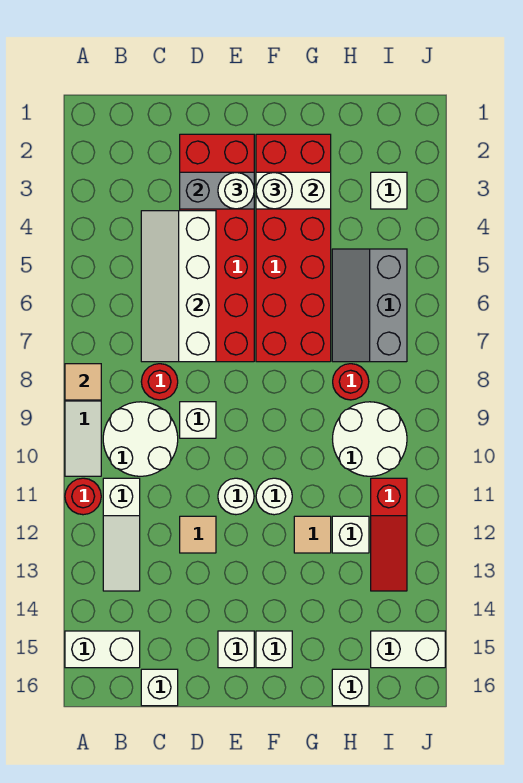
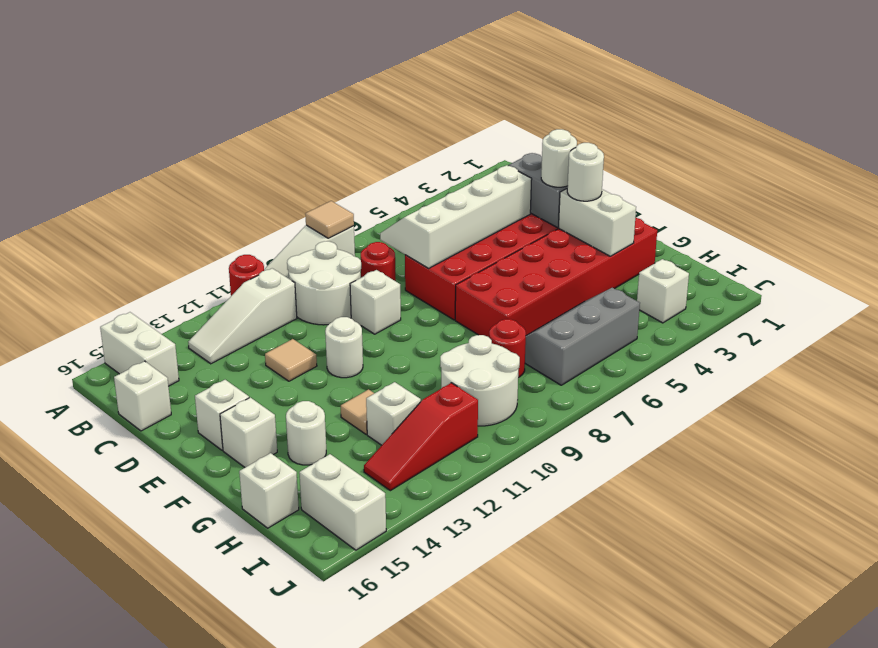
white 1x1 round brick [256,478,292,515] -> white 1x1 round brick moved to [286,401,326,465]

